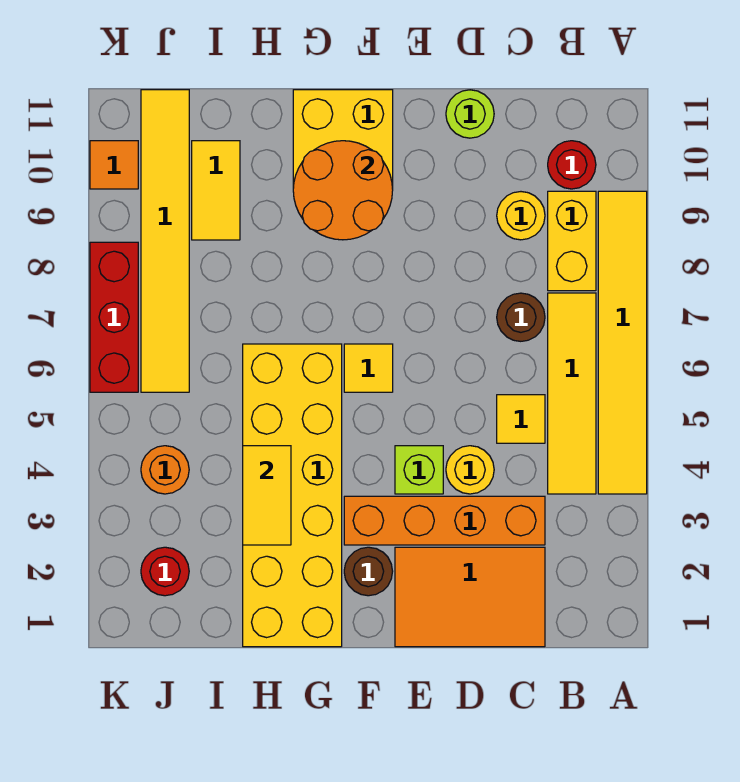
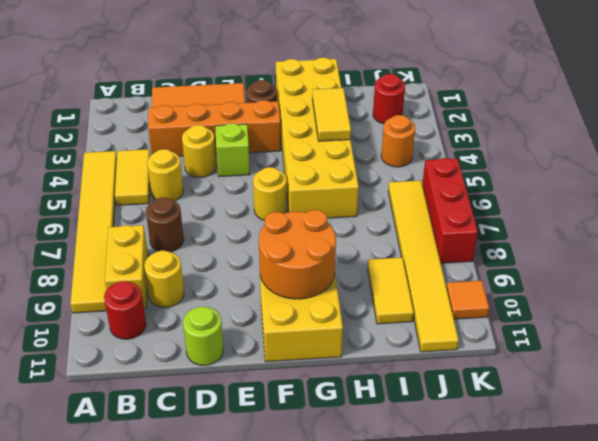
yellow 1x4 tile [548,293,596,494] -> yellow 1x2 tile [115,149,150,205]
yellow 1x1 tile [497,395,545,443] -> yellow 1x1 round brick [147,149,183,201]
yellow 1x1 tile [344,344,393,392] -> yellow 1x1 round brick [253,167,287,220]

